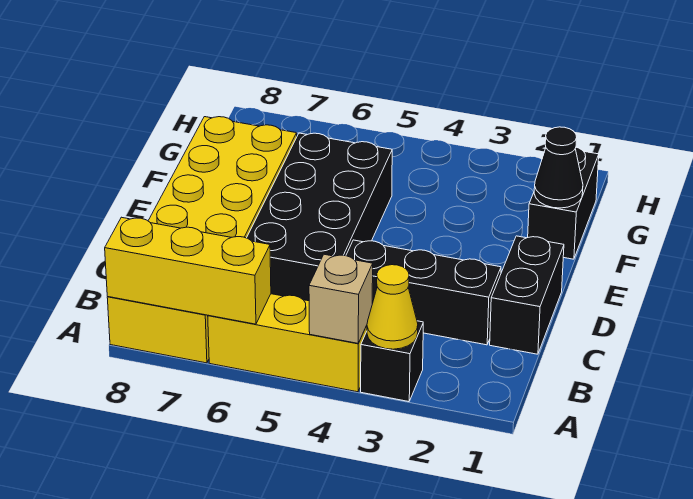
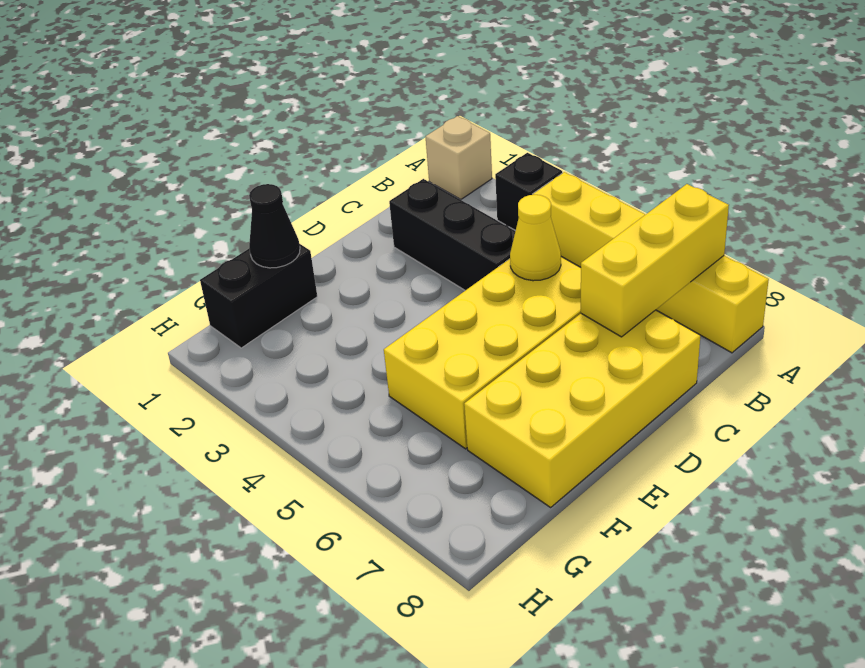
yellow 1x1 cone [367,265,418,349] -> yellow 1x1 cone moved to [510,195,561,281]
tan 1x1 brick [309,254,373,343] -> tan 1x1 brick moved to [425,116,492,200]
yellow 1x3 brick [105,217,271,324] -> yellow 1x3 brick turned to [581,184,729,337]
black 1x2 brick [490,236,564,354] -> none
black 2x4 brick [247,133,392,301] -> yellow 2x4 brick [384,257,581,449]

